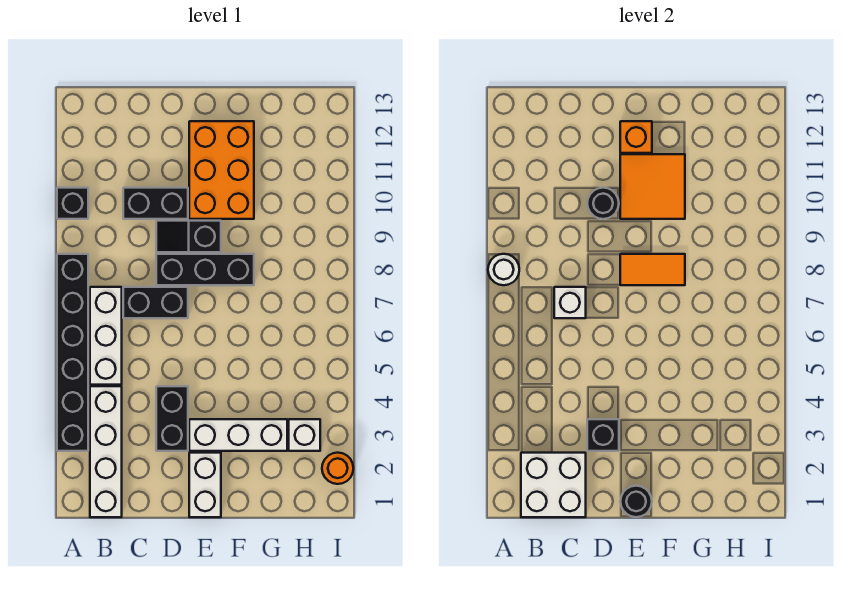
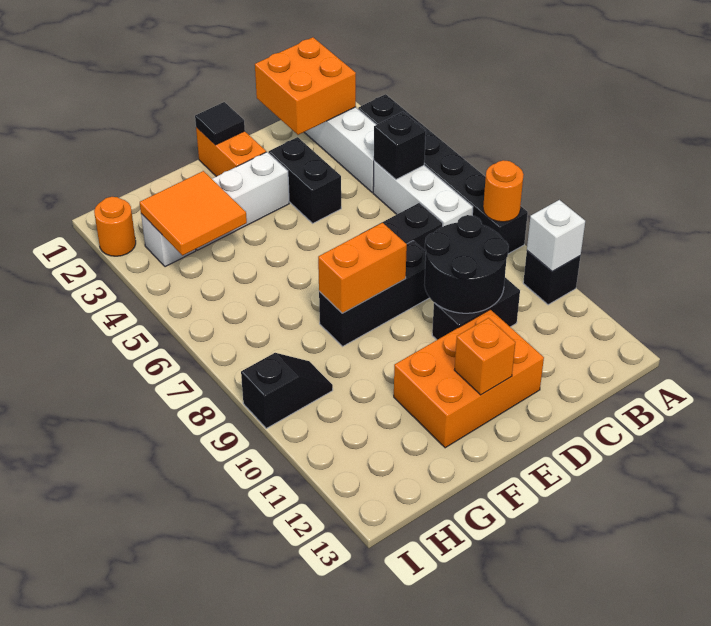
white 1x1 round brick [488,254,519,285] -> orange 1x1 round brick [483,160,524,222]
white 2x2 brick [521,453,586,517] -> orange 2x2 brick [255,37,356,135]
white 1x1 brick [554,287,586,318] -> white 1x1 brick moved to [527,200,585,271]
black 1x1 brick [587,419,619,451] -> black 1x1 brick moved to [374,112,426,179]
black 1x2 slope [156,221,221,252] -> black 1x2 slope moved to [241,353,333,428]
black 1x1 round brick [587,188,619,219] -> black 2x2 round brick [424,215,509,313]
white 1x2 brick [189,453,221,517] -> orange 1x2 brick [196,127,266,177]
black 1x1 round brick [620,486,652,517] -> black 1x1 tile [195,102,245,145]
orange 1x2 tile [620,254,685,285] -> orange 1x2 brick [318,223,407,313]
orange 2x3 brick [189,121,254,219] -> orange 2x3 brick turned to [394,309,544,448]
orange 2x2 tile [620,154,685,219] -> orange 2x2 tile moved to [140,171,247,255]

